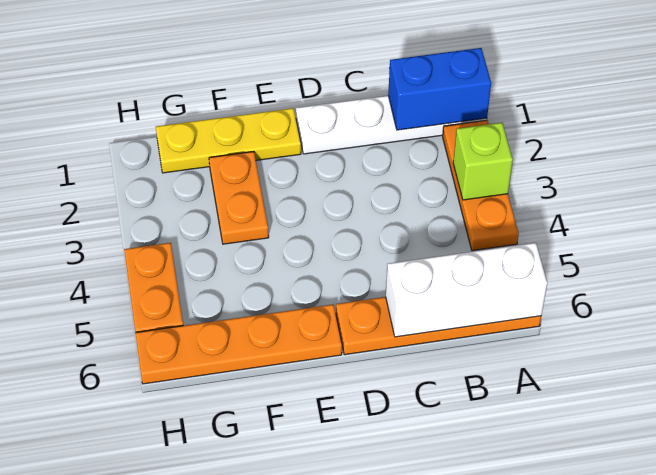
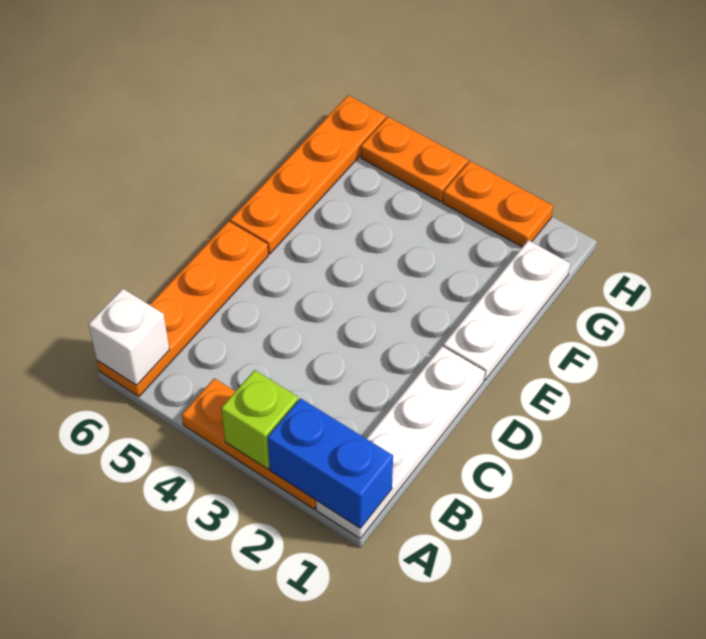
blue 1x2 brick [388,48,491,130] -> blue 1x2 brick turned to [267,398,393,528]
white 1x3 brick [386,243,547,337] -> white 1x1 brick [88,289,170,385]
yellow 1x3 plate [156,108,301,173] -> white 1x3 plate [443,240,570,380]
orange 1x2 plate [209,152,269,244] -> orange 1x2 plate moved to [443,161,553,247]

